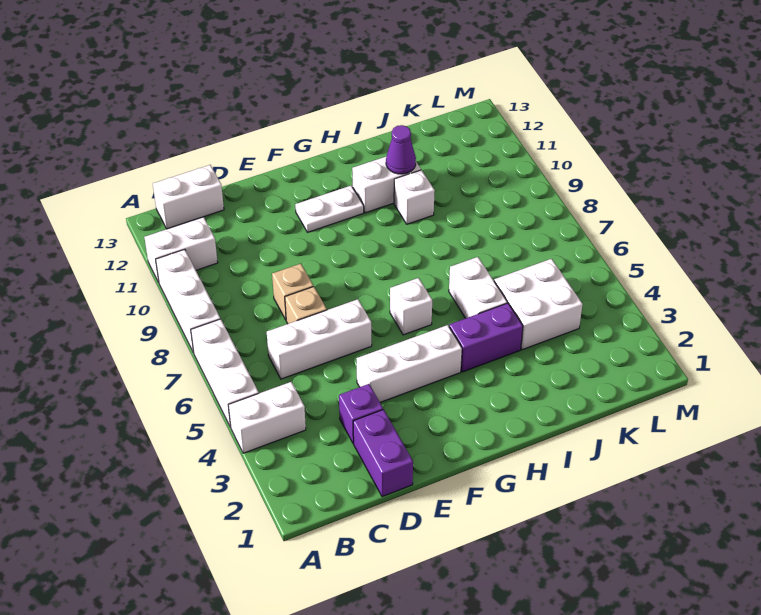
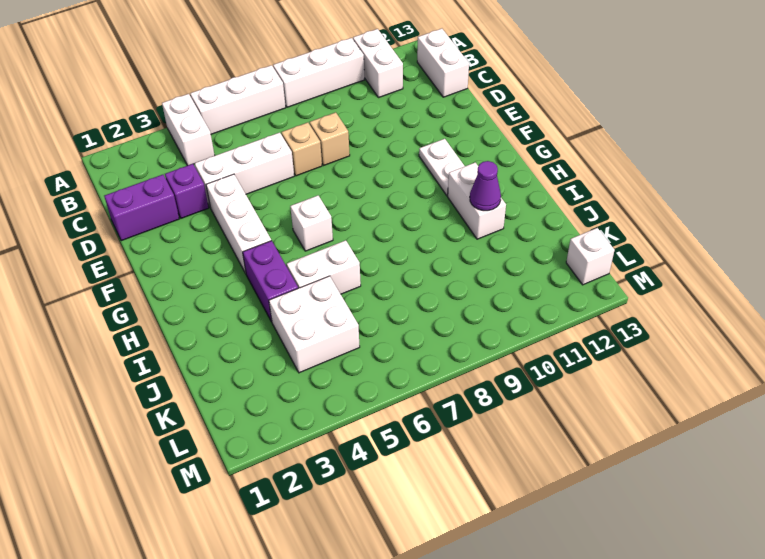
white 1x3 brick [266,299,372,379] -> white 1x3 brick turned to [195,133,294,207]
white 1x1 brick [394,170,435,224] -> white 1x1 brick moved to [566,228,615,285]

